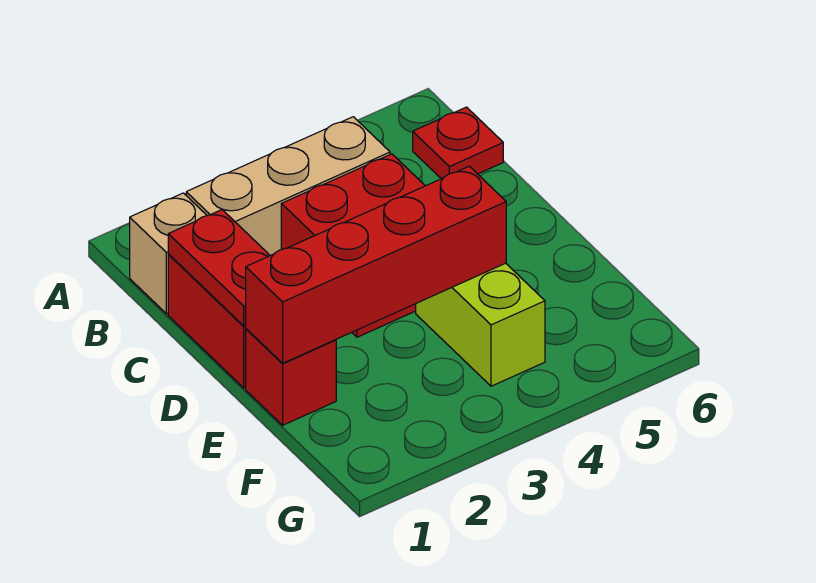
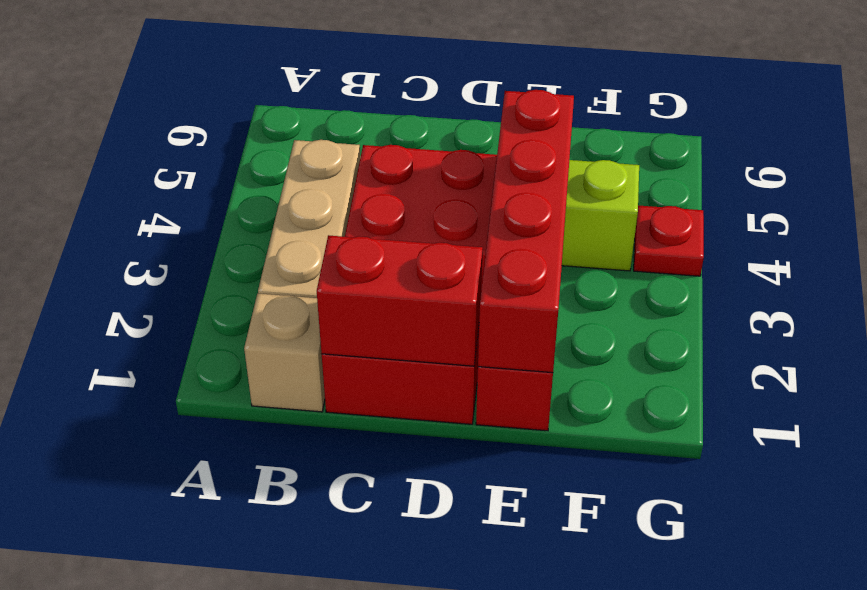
red 1x1 plate [413,107,503,179] -> red 1x1 plate moved to [634,205,704,276]
red 1x2 plate [168,210,270,326] -> red 1x2 brick [317,235,483,366]

